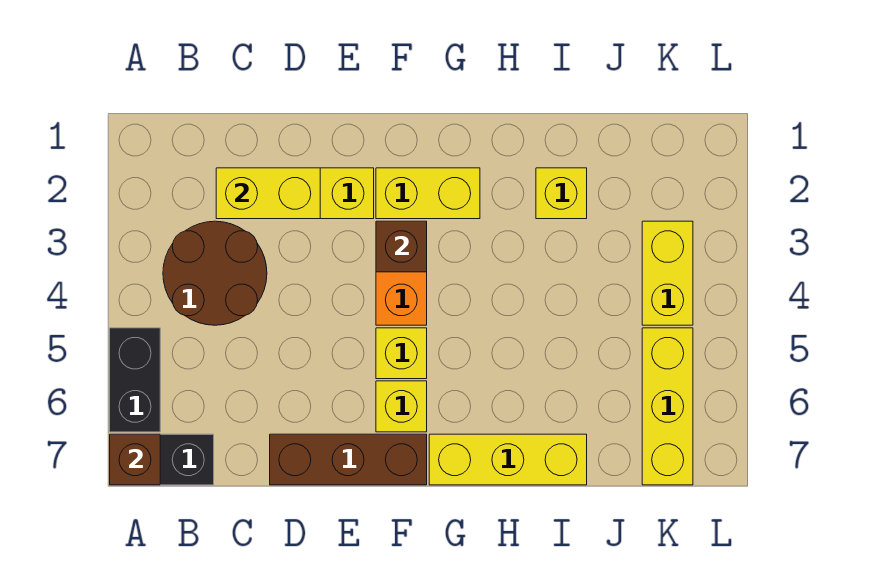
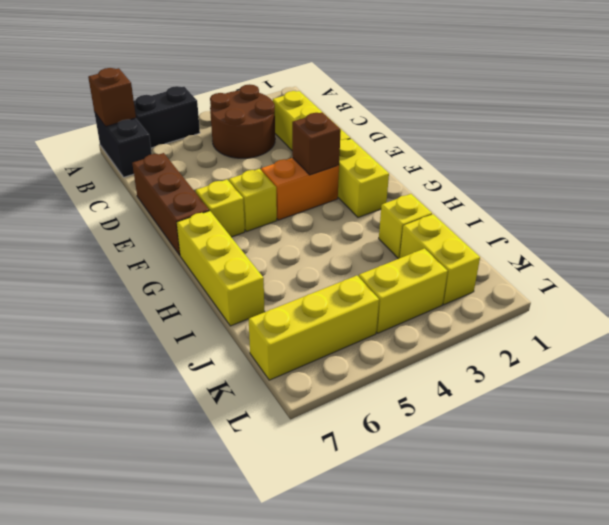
yellow 1x2 brick [216,168,320,219] -> yellow 1x2 brick moved to [400,214,480,305]

